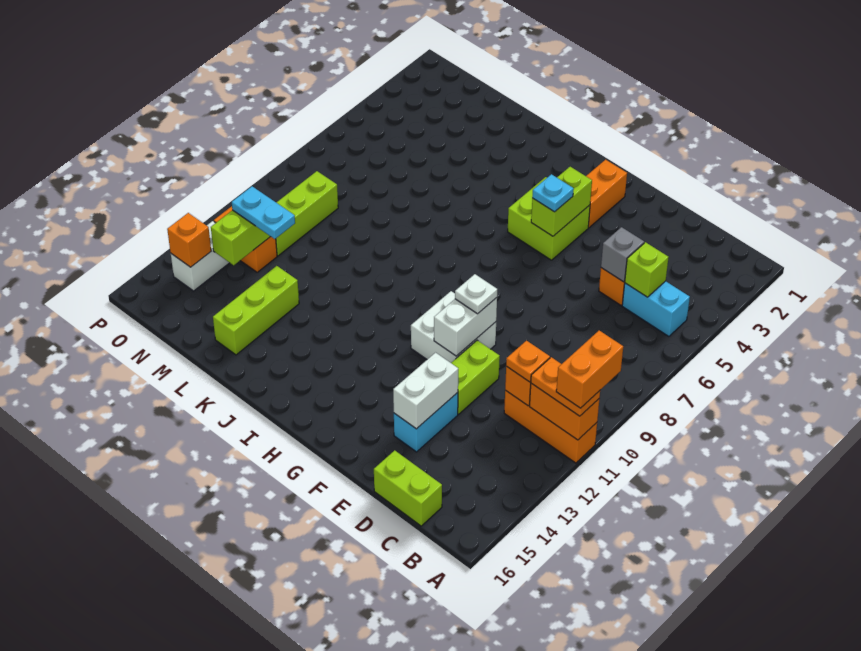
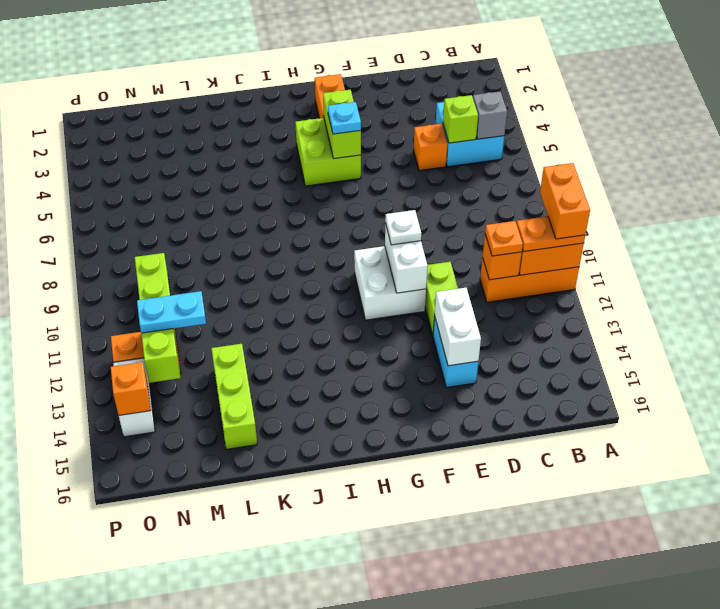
cyan 1x2 brick [622,281,690,336] -> cyan 2x2 brick [436,102,504,167]
lime 1x2 brick [374,450,442,526] -> none
grey 1x1 brick [601,227,644,282] -> grey 1x1 brick moved to [473,92,507,139]

